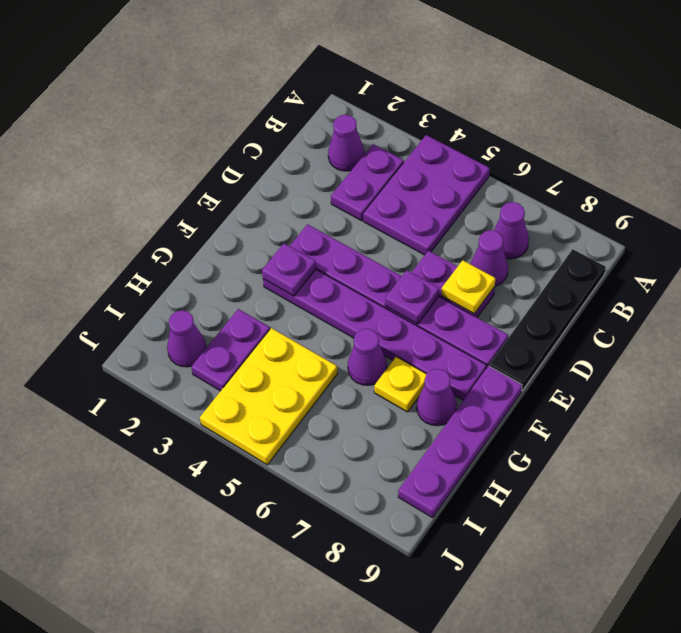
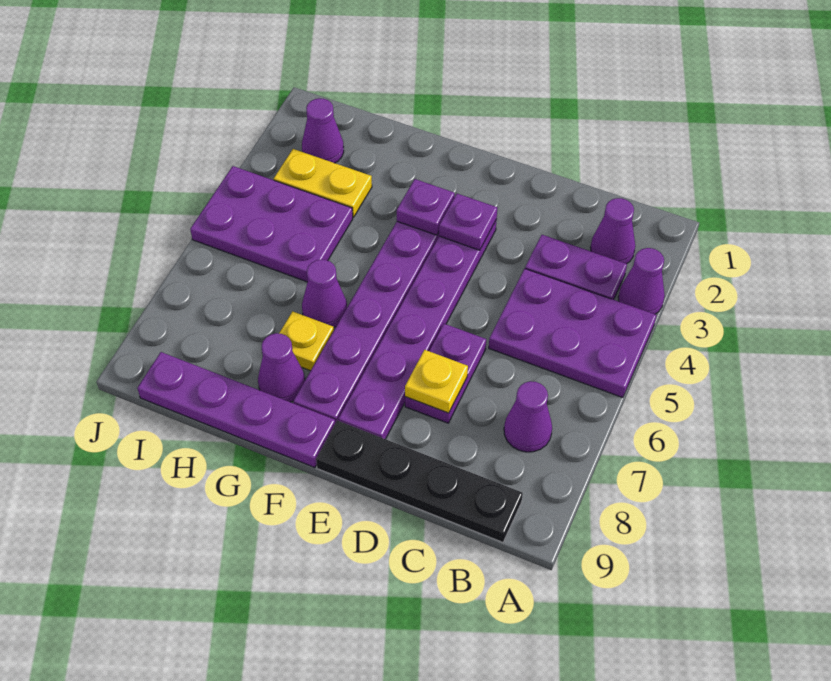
purple 1x1 cone [471,230,508,286] -> purple 1x1 cone moved to [618,248,665,314]
purple 1x1 plate [385,270,439,324] -> purple 1x1 plate moved to [439,194,497,250]
purple 1x2 plate [191,309,270,391] -> yellow 1x2 plate [274,149,372,217]
yellow 2x3 plate [200,328,338,465] -> purple 2x3 plate [190,166,353,282]

